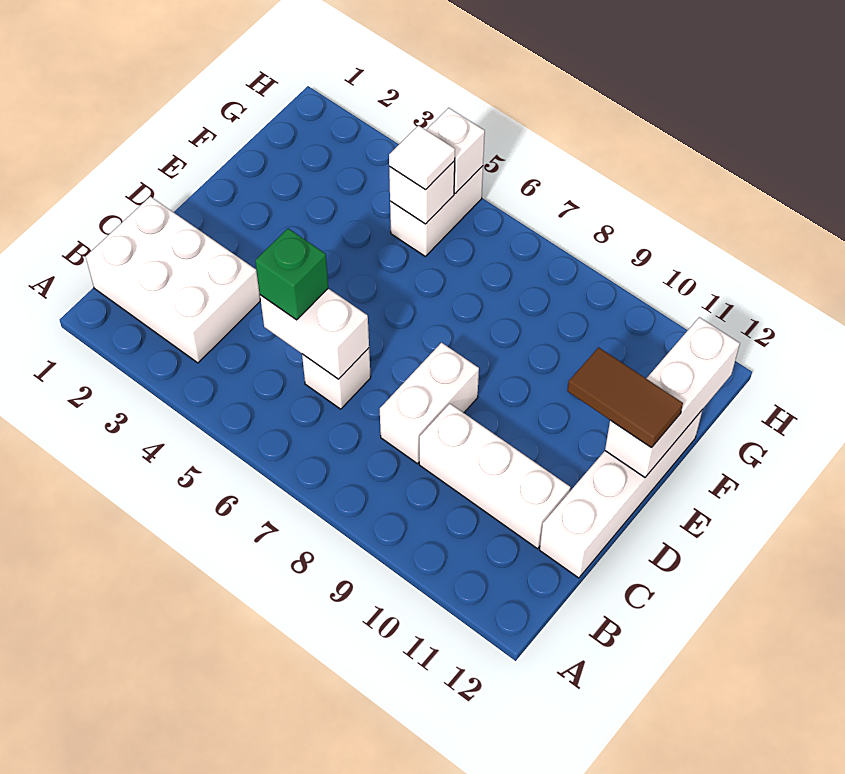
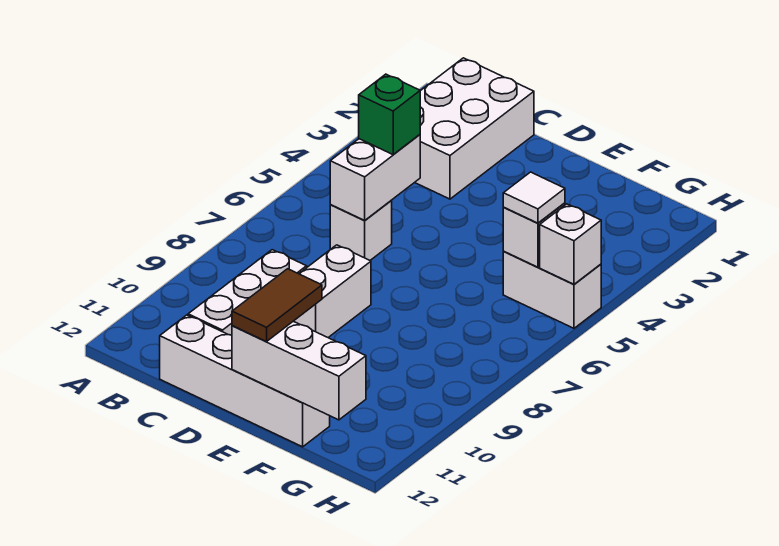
white 1x2 brick [380,343,479,464] -> white 1x2 brick turned to [294,245,371,337]

